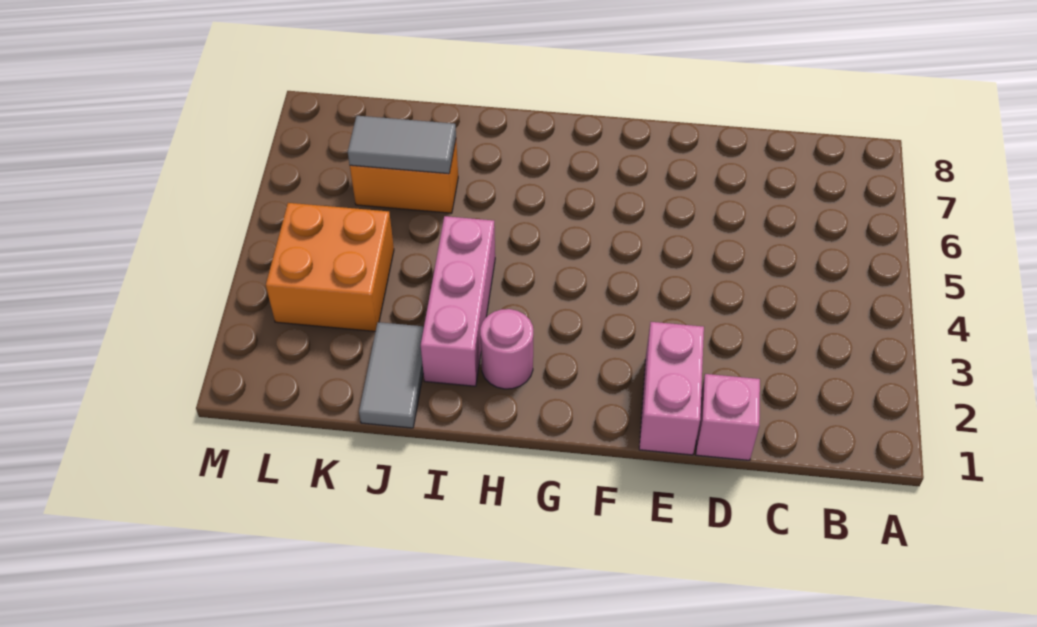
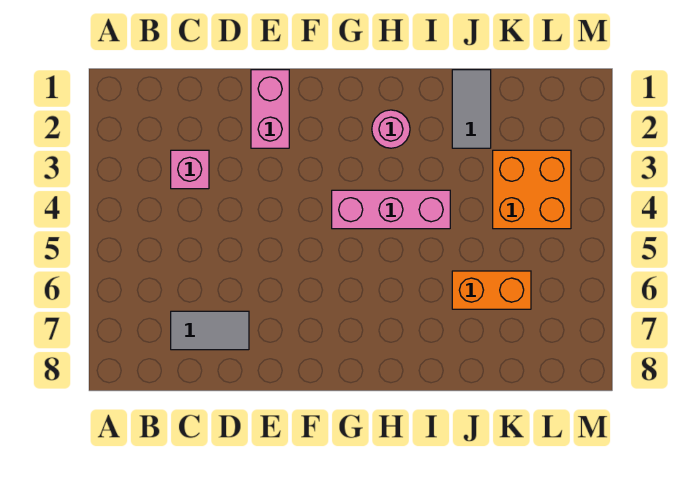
pink 1x1 brick [696,374,760,460] -> pink 1x1 brick moved to [171,150,209,189]
pink 1x3 brick [421,216,495,386] -> pink 1x3 brick turned to [332,190,450,229]
grey 1x2 tile [348,116,456,174] -> grey 1x2 tile moved to [171,311,249,350]

